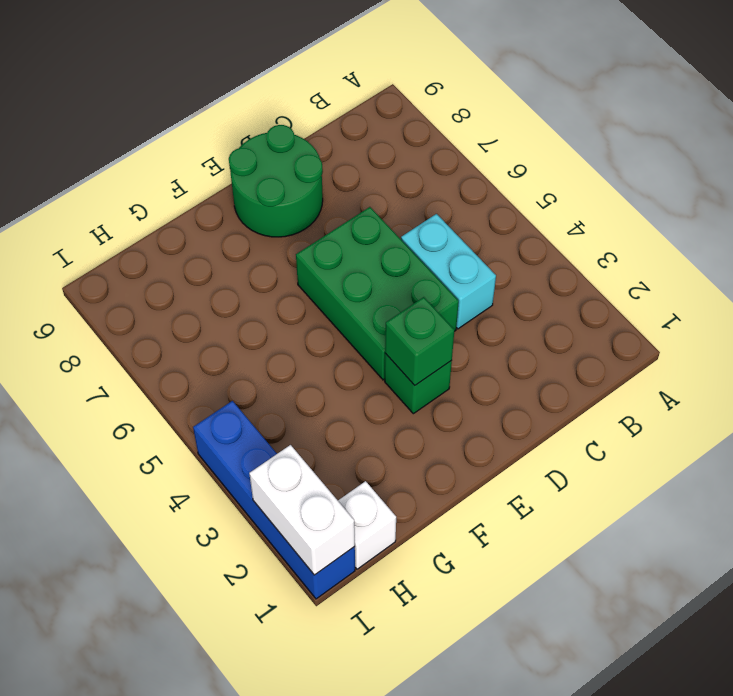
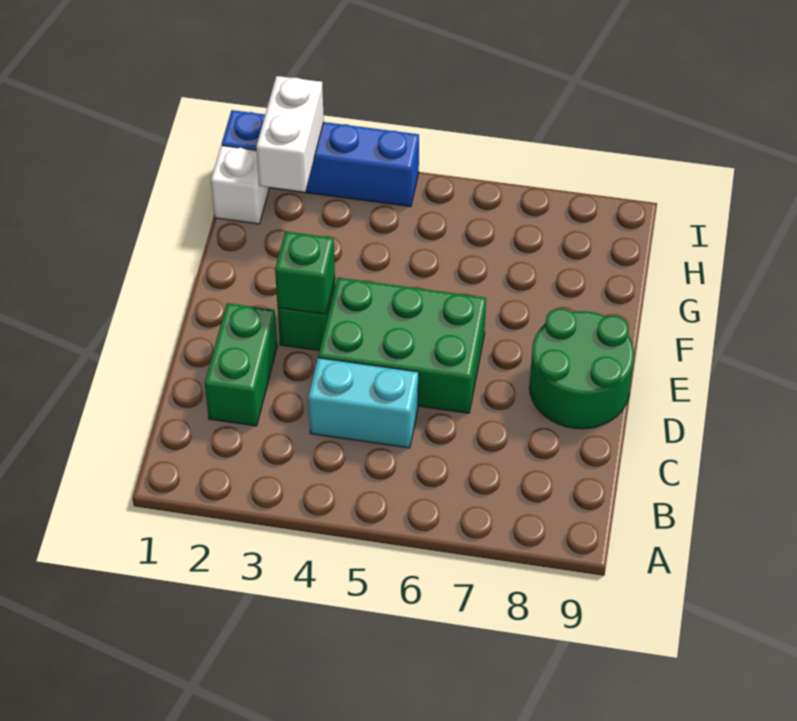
none -> green 1x2 brick [205,303,277,426]
white 1x2 brick [249,445,355,575] -> white 1x2 brick turned to [256,76,324,192]

